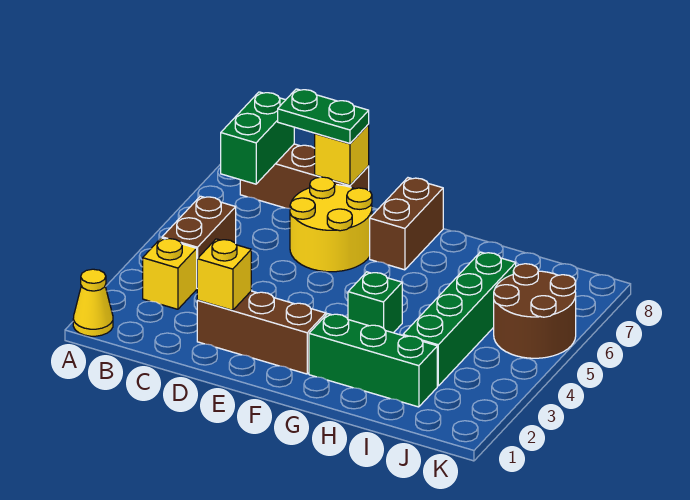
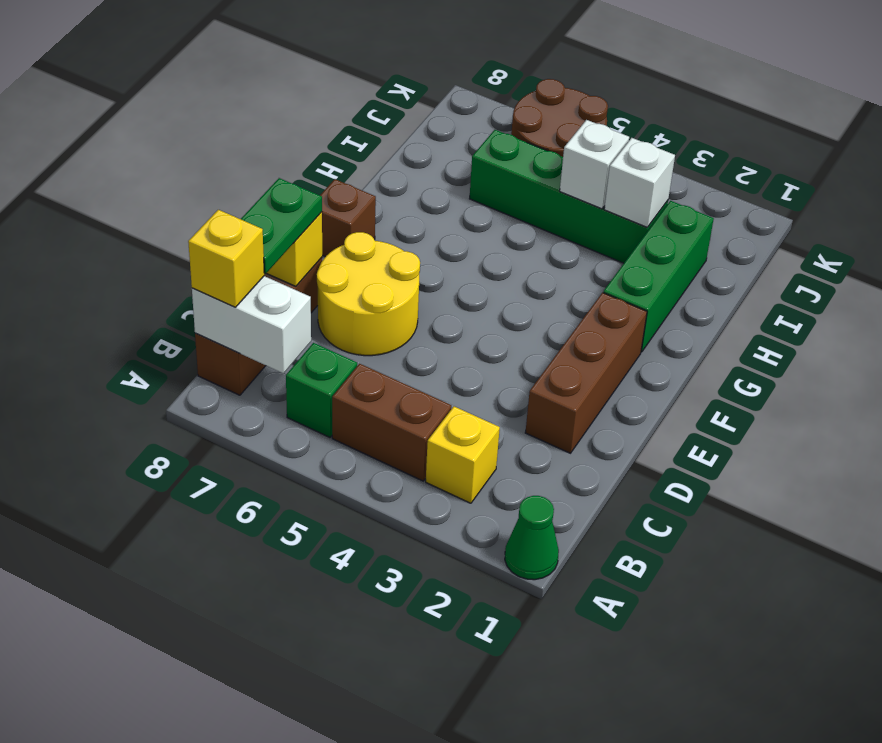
yellow 1x1 cone [73,269,113,336] -> green 1x1 cone [505,496,559,580]
green 1x2 brick [221,92,294,184] -> white 1x2 brick [192,276,311,373]
yellow 1x1 brick [197,239,251,311] -> yellow 1x1 brick moved to [188,210,264,307]
brown 1x2 brick [370,178,443,270] -> brown 1x1 brick [320,179,376,257]
green 1x1 brick [348,272,402,333] -> green 1x1 brick moved to [286,343,357,437]
none -> white 1x1 brick [604,138,675,227]
none -> white 1x1 brick [560,120,629,209]

